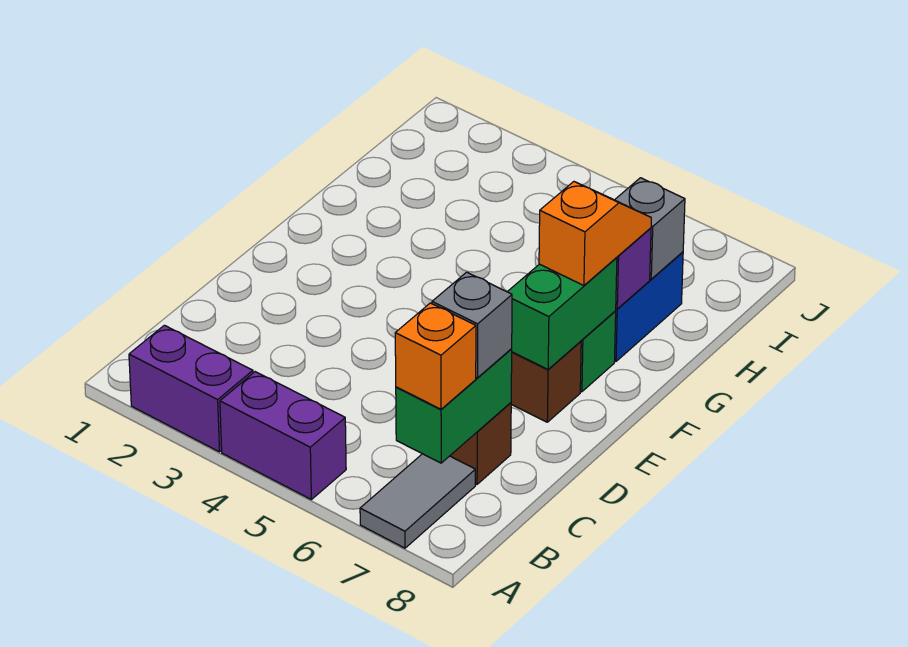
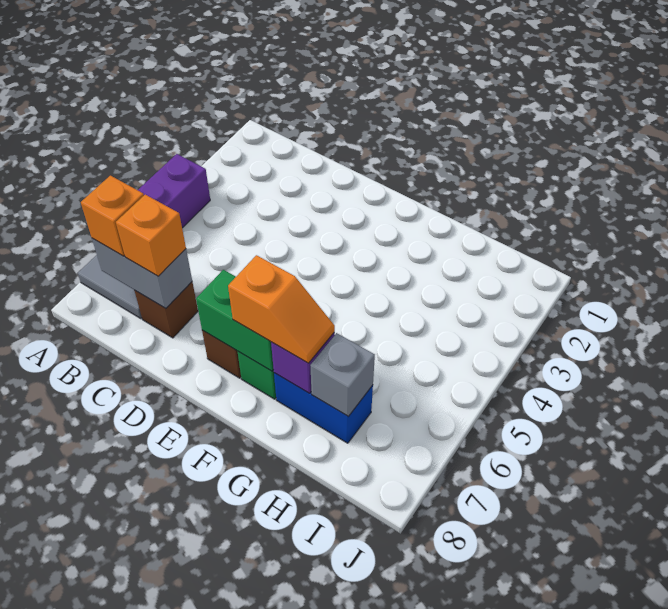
purple 1x2 brick [129,325,253,452] -> none
green 1x2 brick [396,349,512,463] -> grey 1x2 brick [92,238,192,308]
grey 1x1 brick [432,272,512,378] -> orange 1x1 brick [116,195,186,276]

